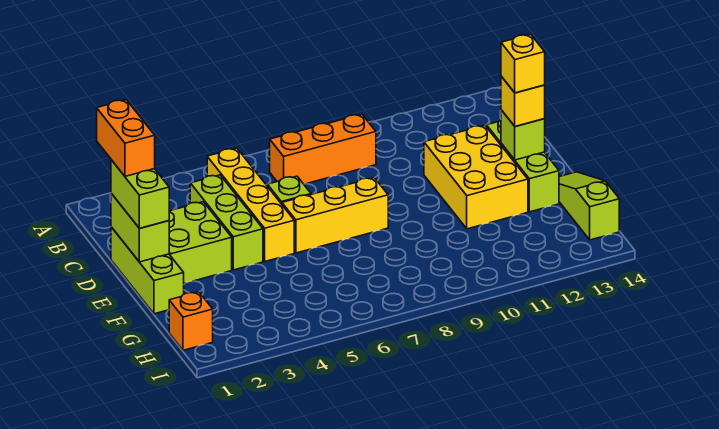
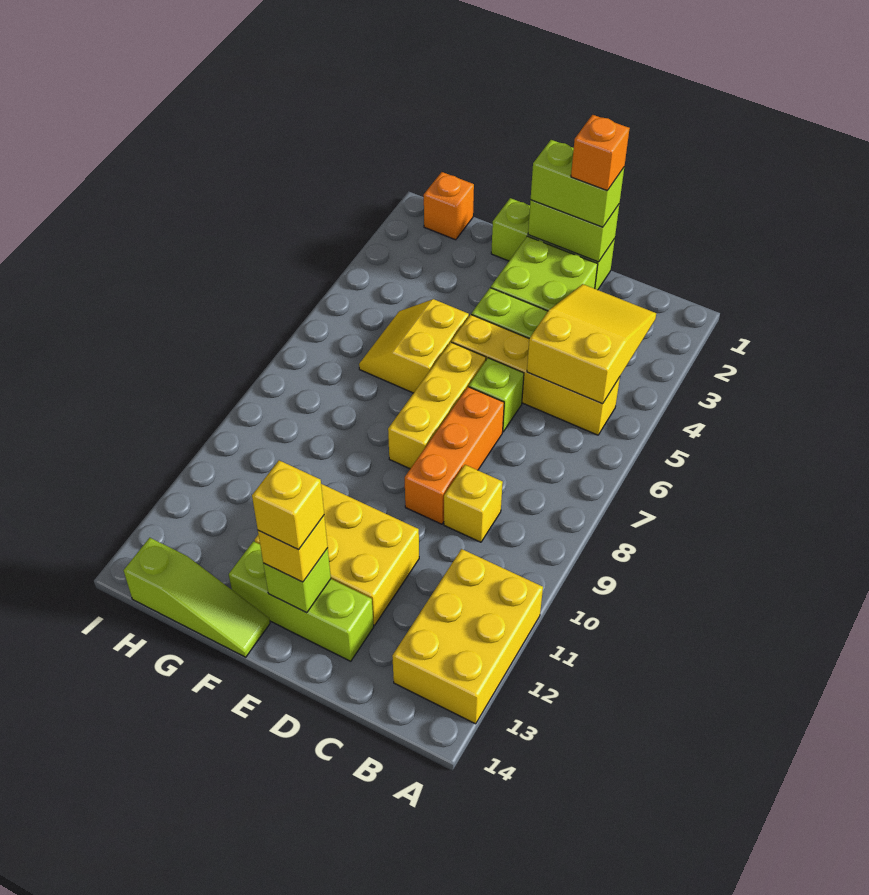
none -> yellow 2x3 brick [392,549,543,724]
none -> yellow 2x3 slope [527,284,656,404]
orange 1x3 brick [270,114,376,184] -> orange 1x3 brick moved to [405,387,504,524]
orange 1x2 brick [97,100,155,176] -> orange 1x1 brick [571,115,630,191]
none -> yellow 1x1 brick [444,465,503,542]
none -> yellow 2x2 slope [359,299,469,393]

